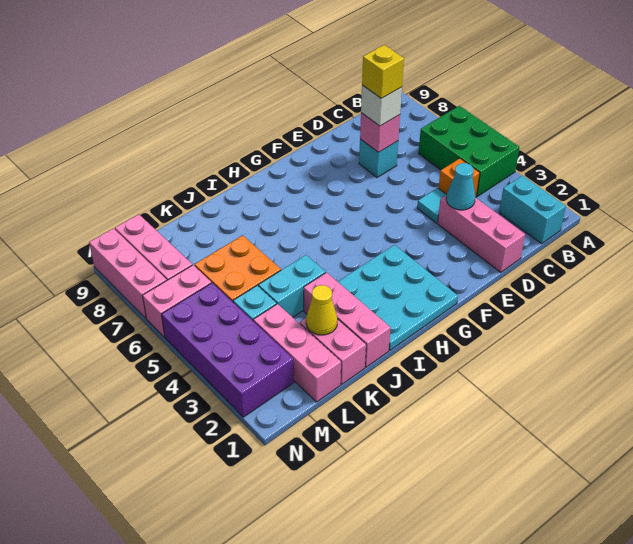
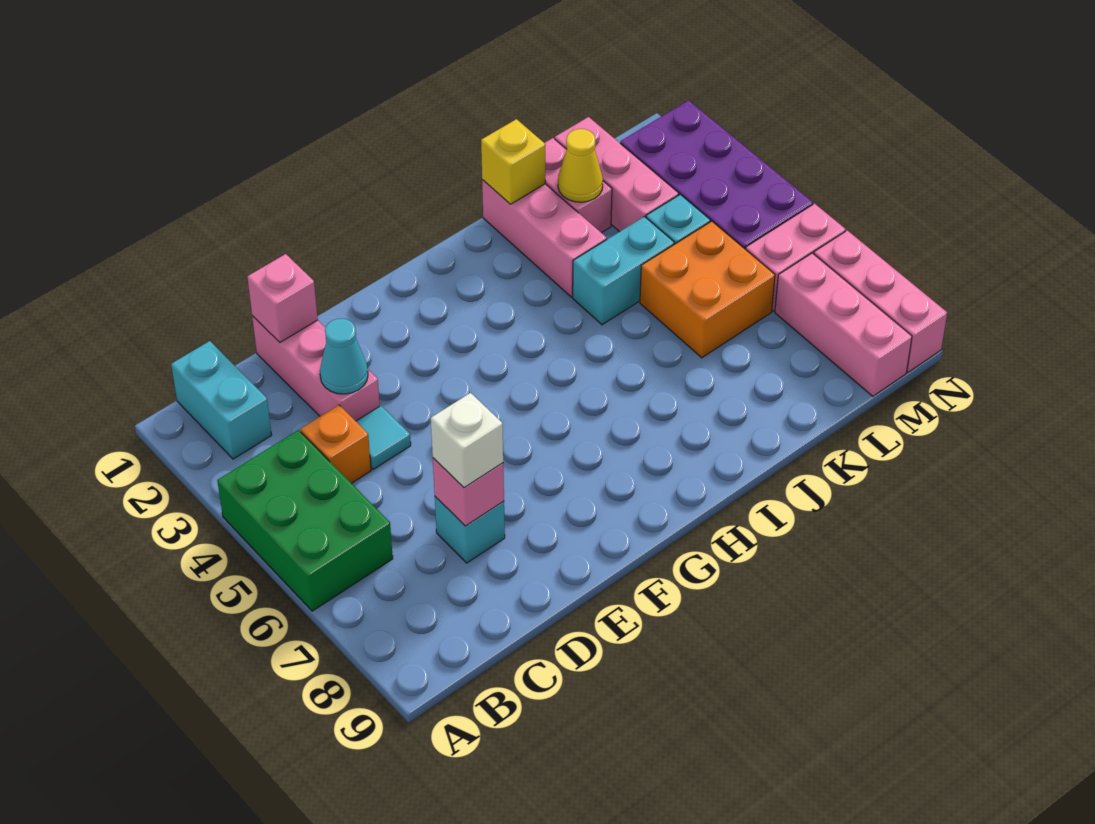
none -> pink 1x1 brick [247,254,318,342]
yellow 1x1 brick [362,45,404,98] -> yellow 1x1 brick moved to [481,119,545,204]
cyan 3x3 plate [338,245,458,350] -> none

